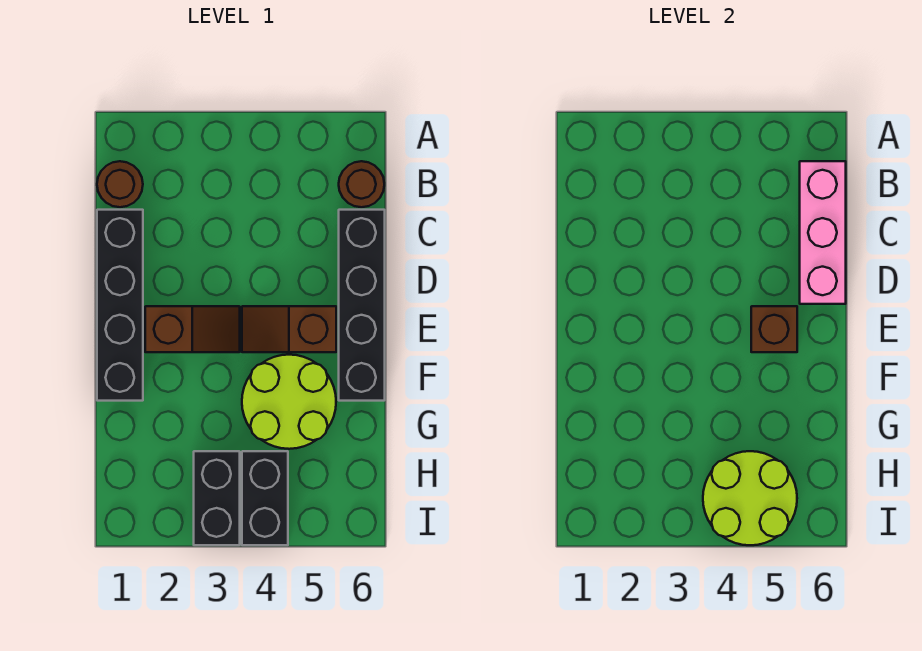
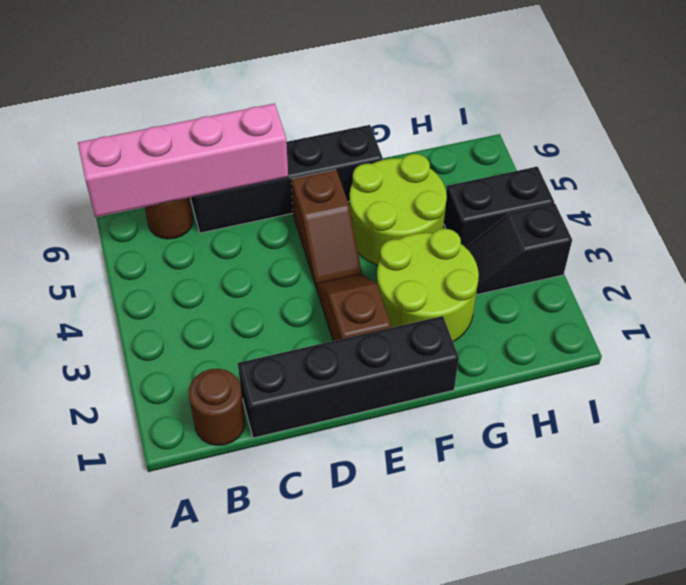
pink 1x3 brick [800,161,846,304] -> pink 1x4 brick [78,103,288,217]
brown 1x1 brick [751,306,797,352] -> none
black 1x2 brick [194,451,240,545] -> black 1x2 slope [465,203,572,295]
lime 2x2 round brick [703,451,797,545] -> lime 2x2 round brick moved to [377,229,479,342]

